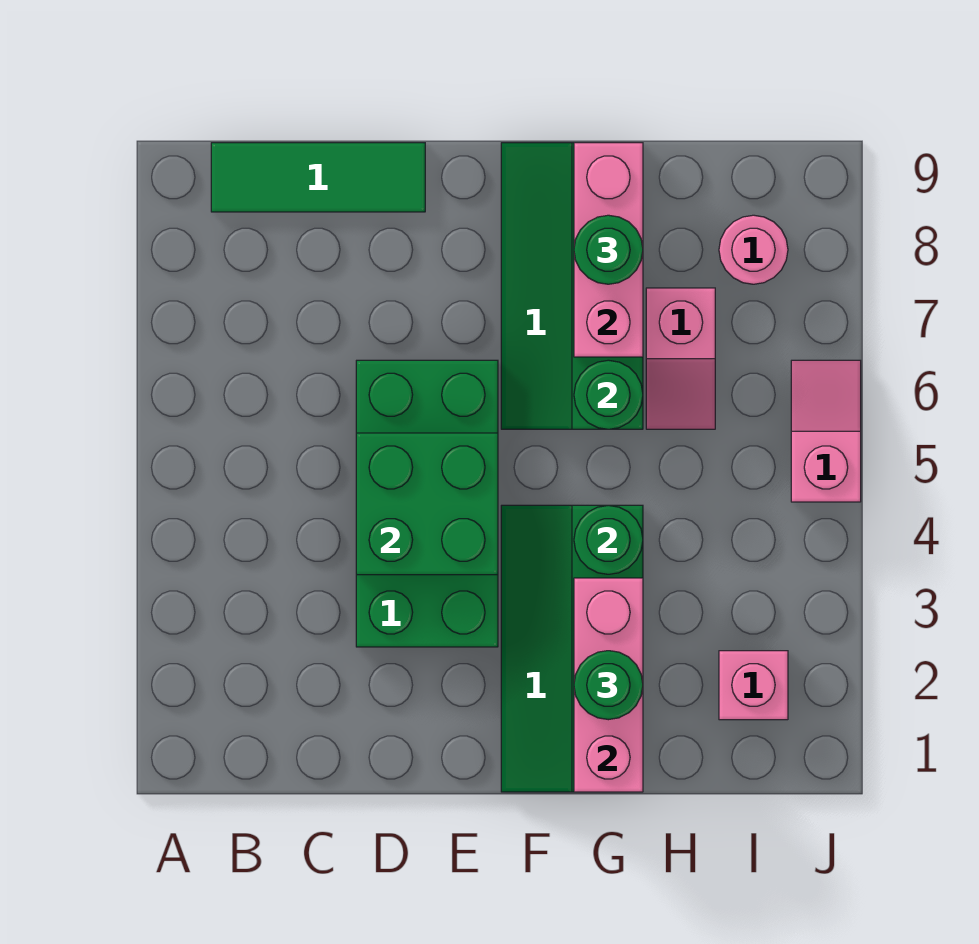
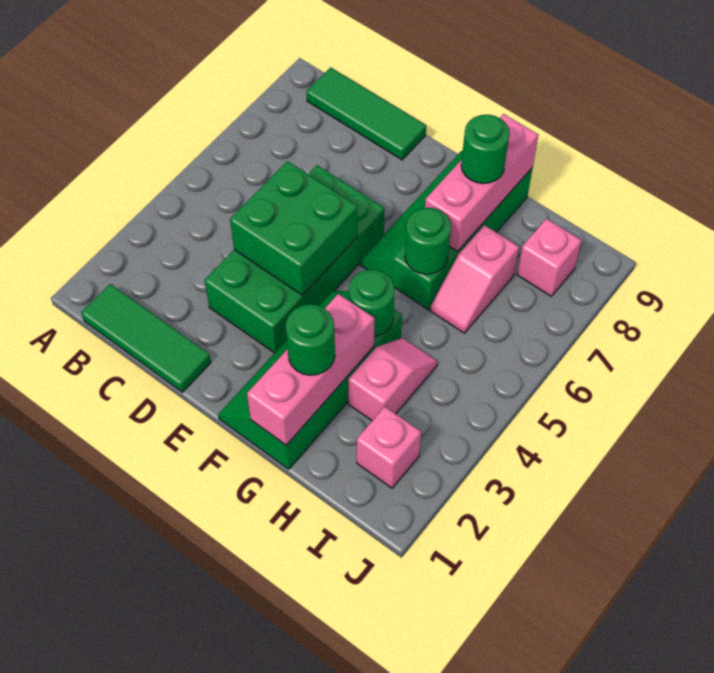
none -> green 1x3 tile [81,284,211,392]
pink 1x1 round brick [719,215,788,284] -> pink 1x1 brick [517,219,582,297]
pink 1x2 slope [791,360,861,502] -> pink 1x2 slope moved to [348,338,437,421]

